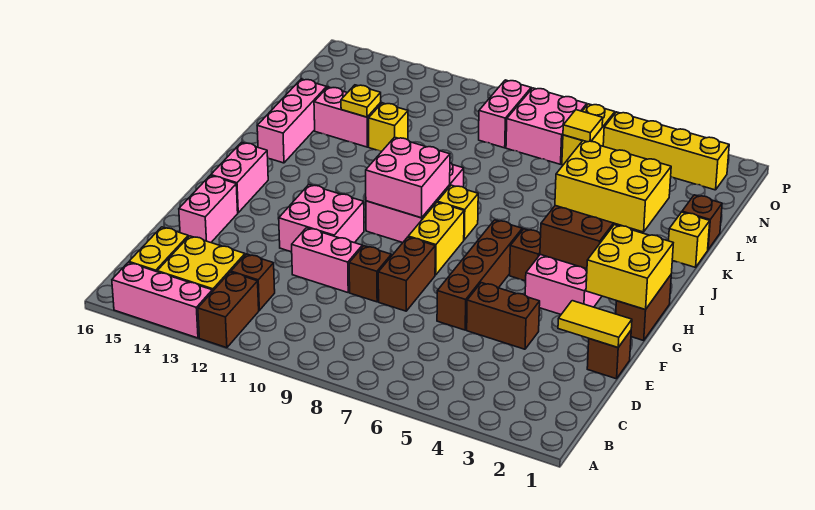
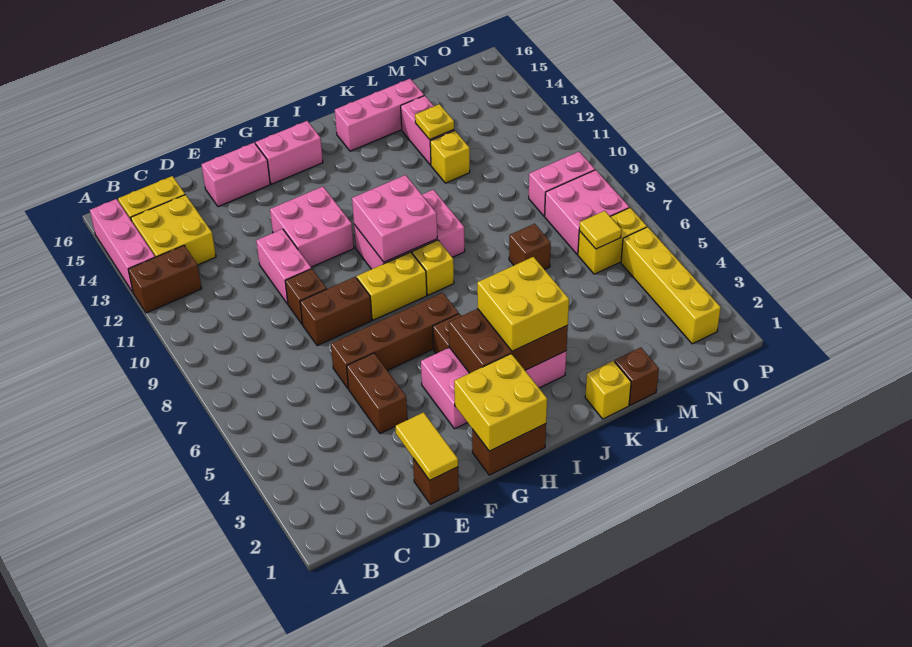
brown 1x1 brick [231,254,275,310] -> brown 1x1 brick moved to [509,224,551,270]
yellow 2x3 brick [555,141,671,232] -> yellow 2x2 brick [477,257,569,351]

